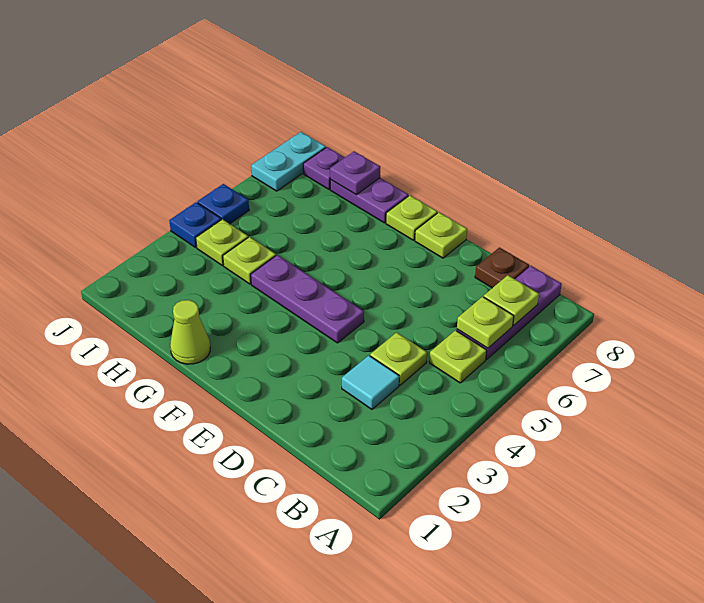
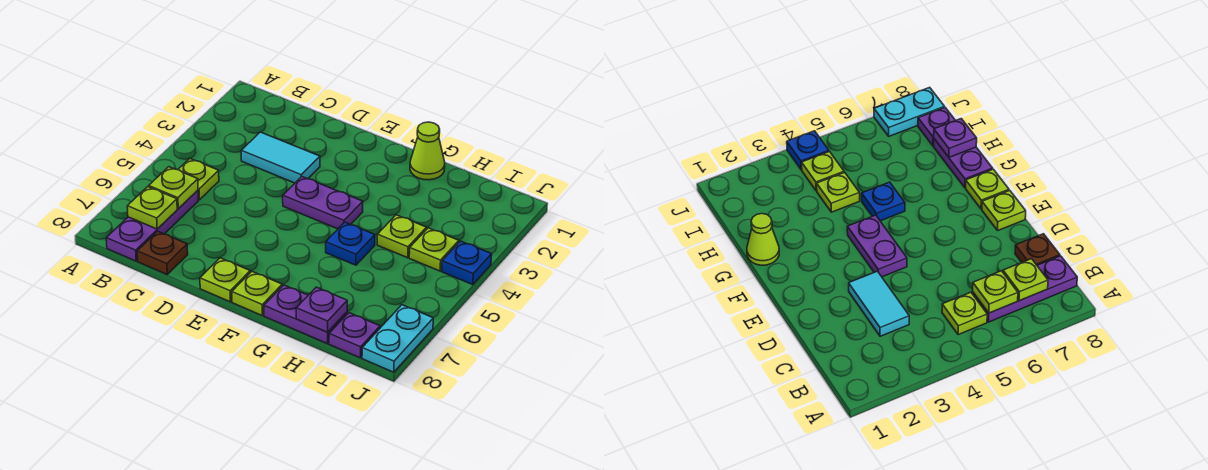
cyan 1x1 tile [342,355,399,409] -> cyan 1x2 tile [241,132,320,183]
lime 1x1 plate [370,332,427,385] -> none
purple 1x3 plate [251,255,364,343] -> purple 1x2 plate [283,177,363,229]
blue 1x1 plate [197,184,249,224] -> blue 1x1 plate moved to [326,222,375,265]

